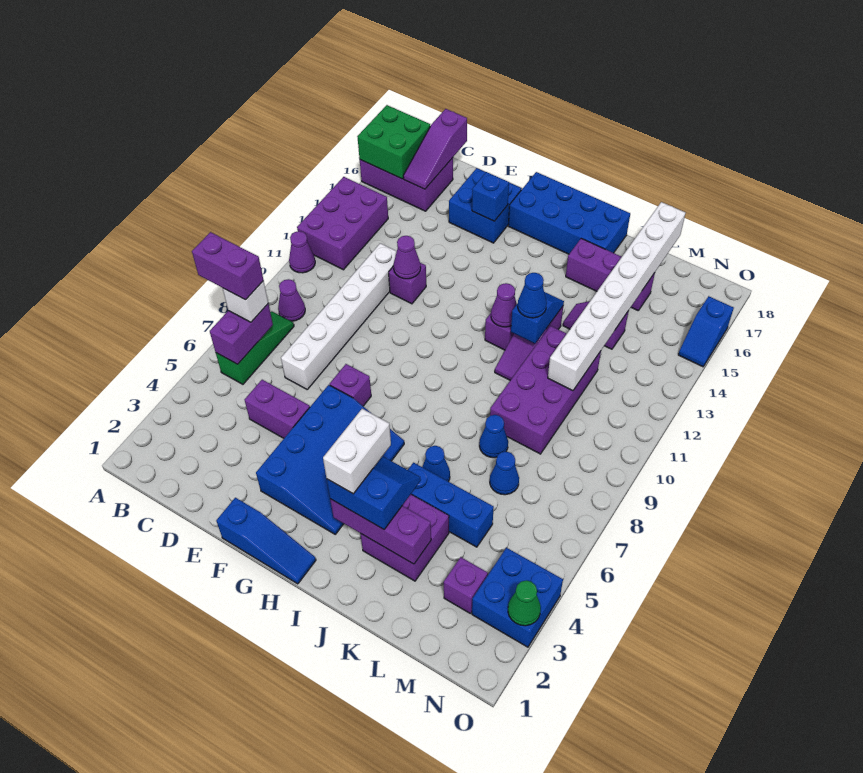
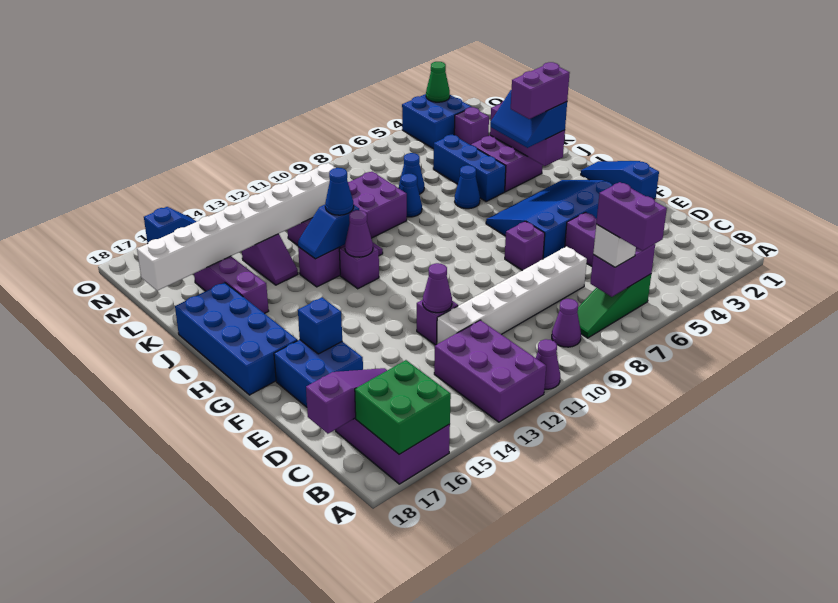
purple 2x3 brick [297,177,388,270] -> purple 2x3 brick turned to [434,320,546,422]
white 1x2 brick [323,409,391,494] -> purple 1x2 brick [511,62,570,119]

